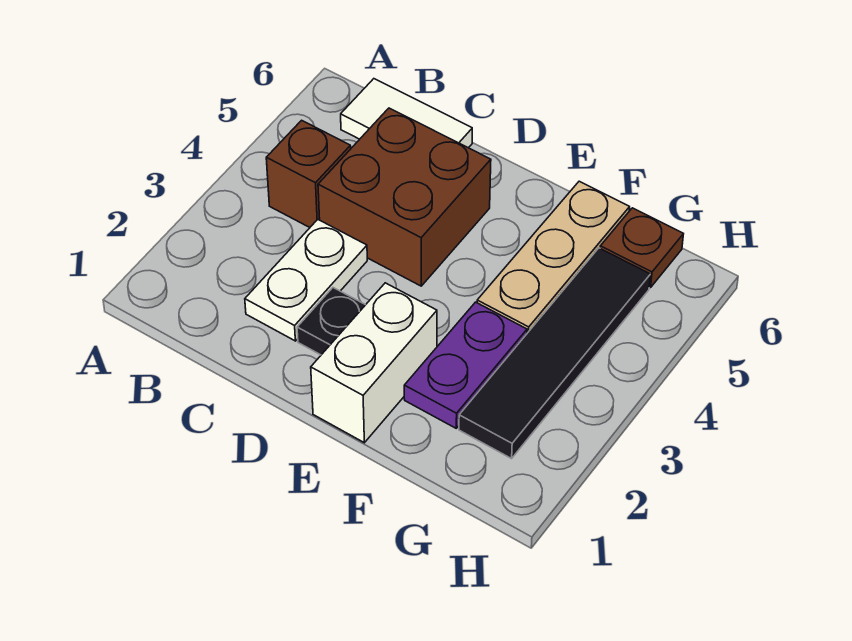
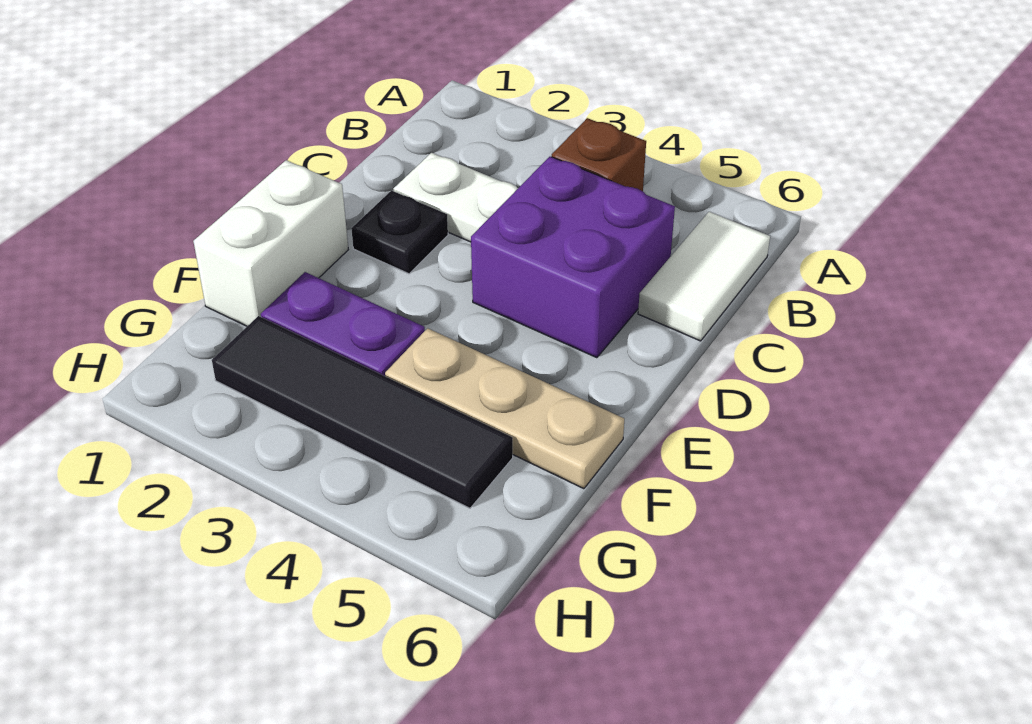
brown 2x2 brick [318,108,491,286] -> purple 2x2 brick [471,157,675,358]
white 1x2 brick [311,283,437,443] -> white 1x2 brick turned to [193,160,348,326]
brown 1x1 plate [600,208,683,288] -> none

